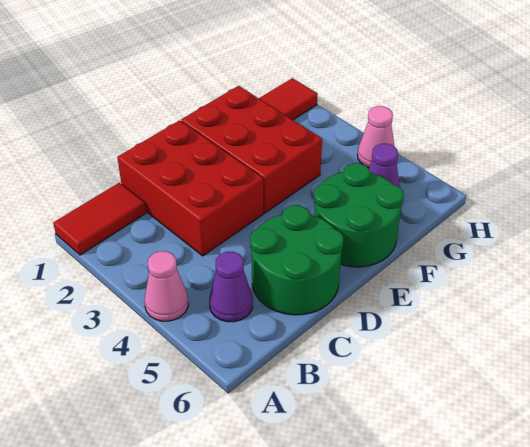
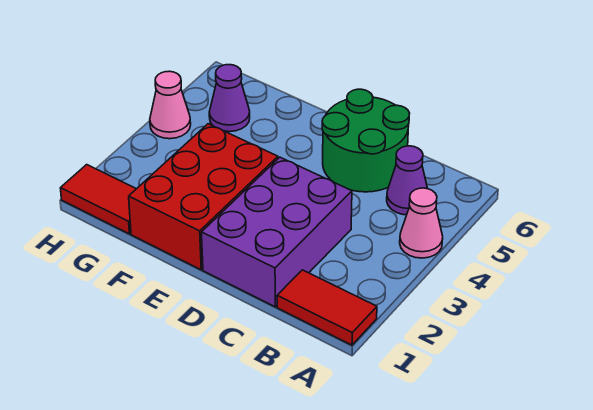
red 2x3 brick [117,120,263,256] -> purple 2x3 brick [202,157,352,307]
green 2x2 round brick [314,163,404,267] -> none

